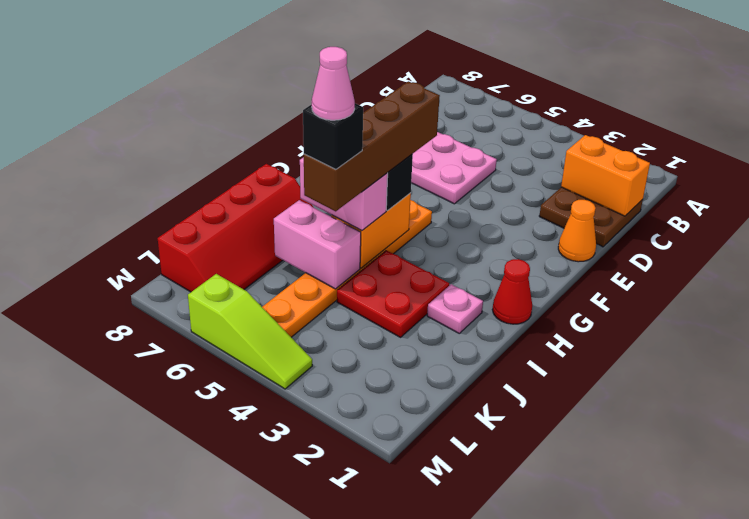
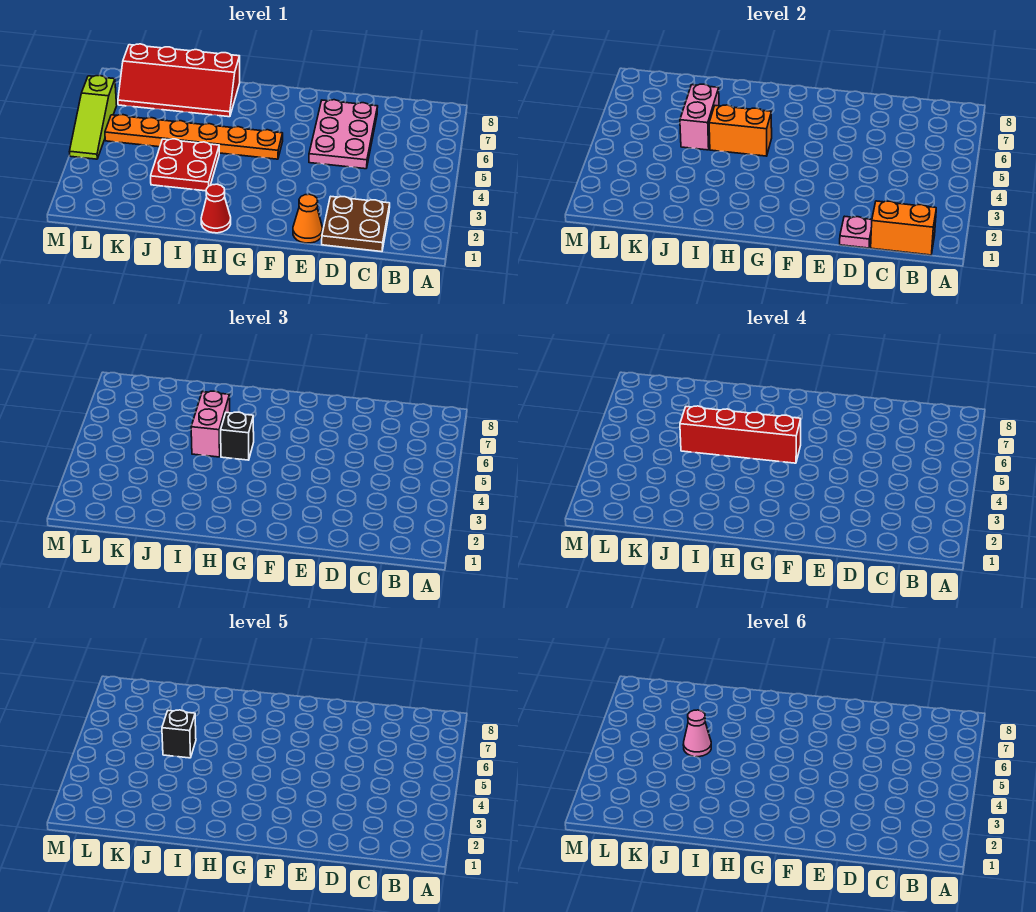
orange 1x2 brick [561,135,650,216] -> orange 1x2 brick turned to [871,201,936,255]
brown 1x4 brick [304,81,440,211] -> red 1x4 brick [680,406,801,463]
pink 1x1 plate [427,284,483,333] -> pink 1x1 plate moved to [840,216,872,248]

